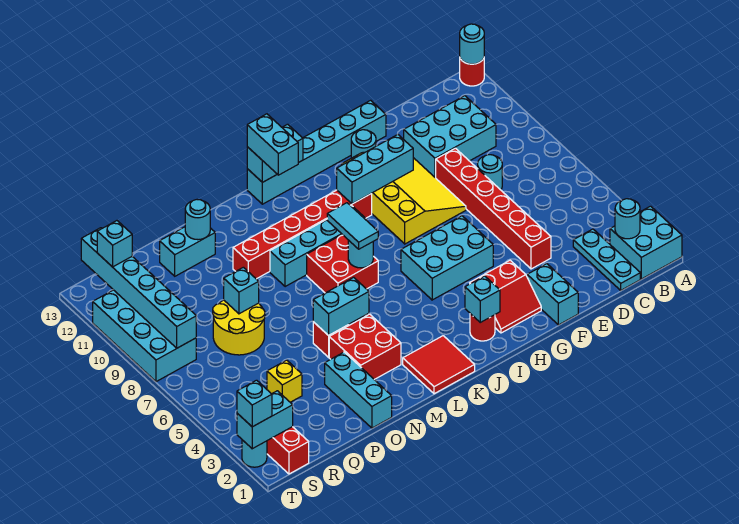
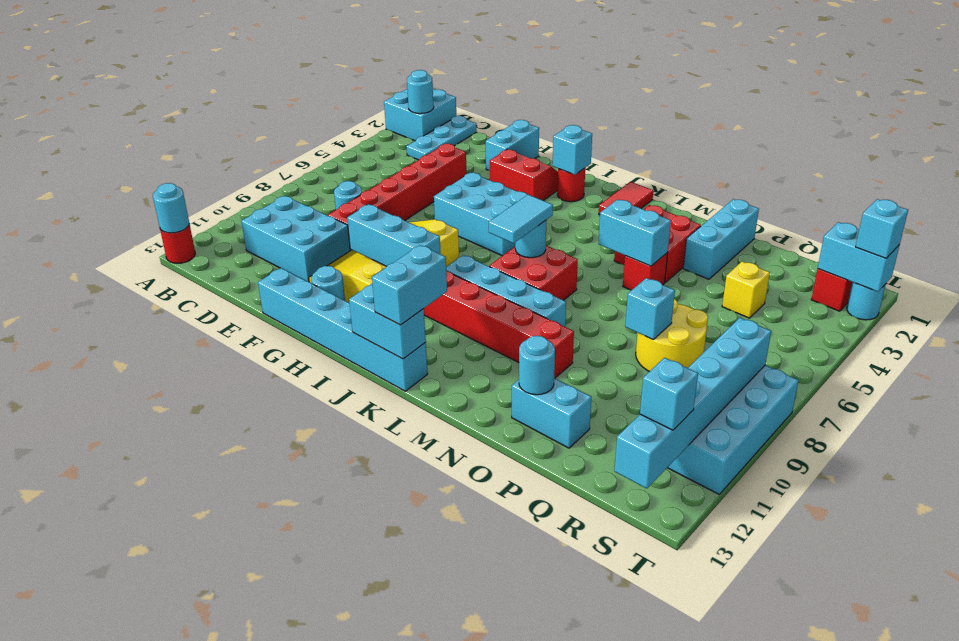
red 2x2 tile [403,336,475,394] -> red 1x2 tile [599,182,653,215]

